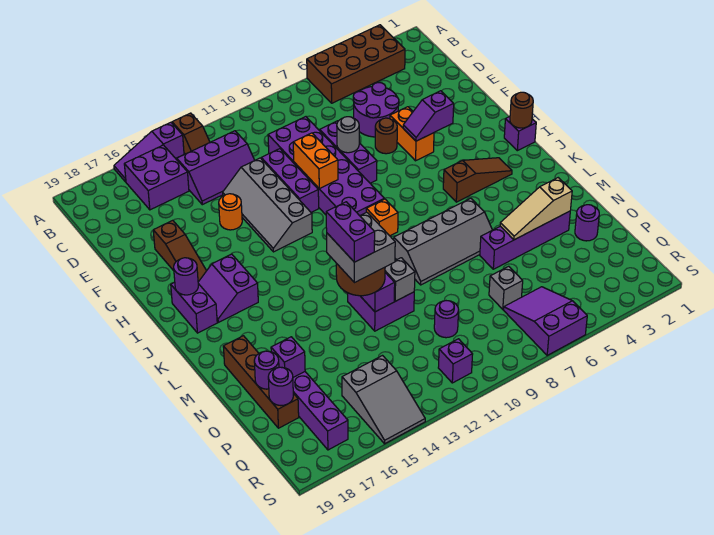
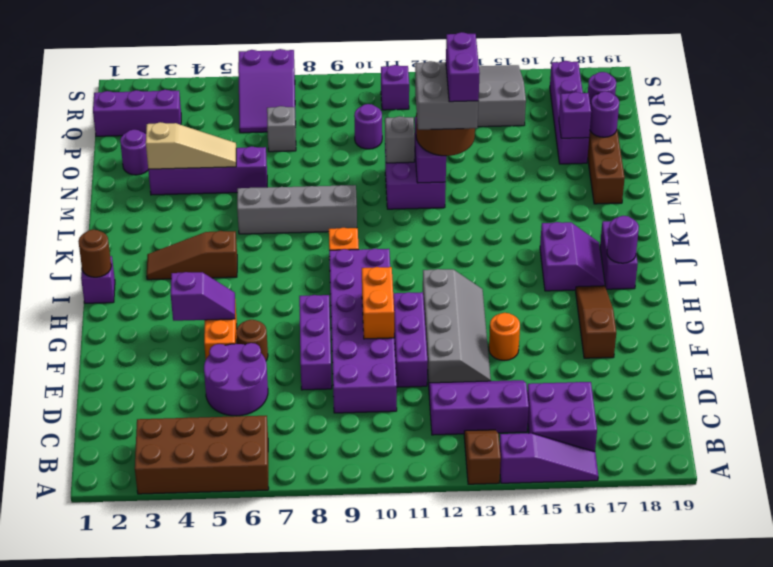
grey 1x1 round brick [337,117,359,153] -> none
none -> purple 1x3 brick [93,90,181,136]

